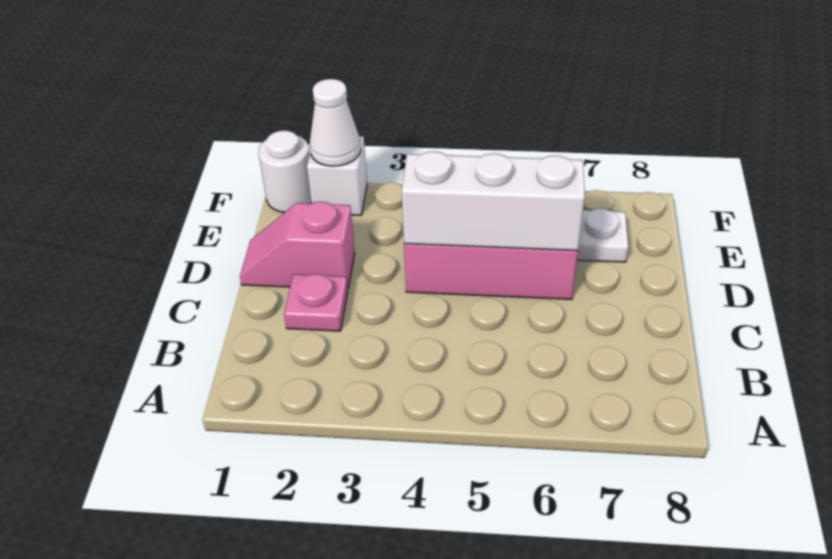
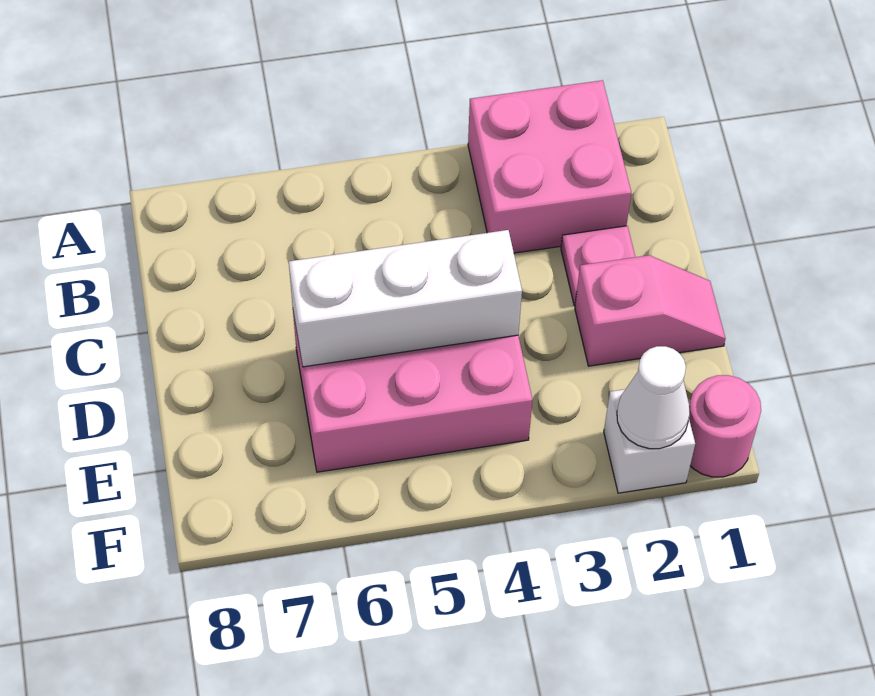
none -> pink 2x2 brick [468,80,631,253]
white 1x1 plate [577,209,628,262] -> none
white 1x1 round brick [259,131,312,212] -> pink 1x1 round brick [689,375,761,477]

